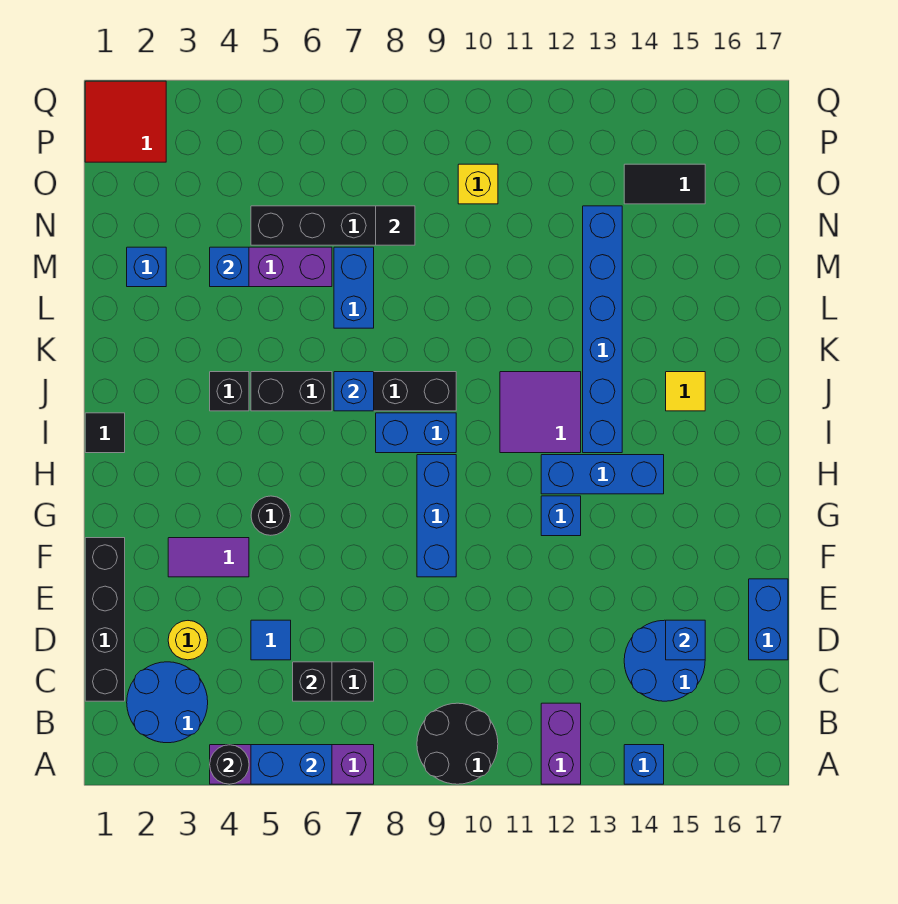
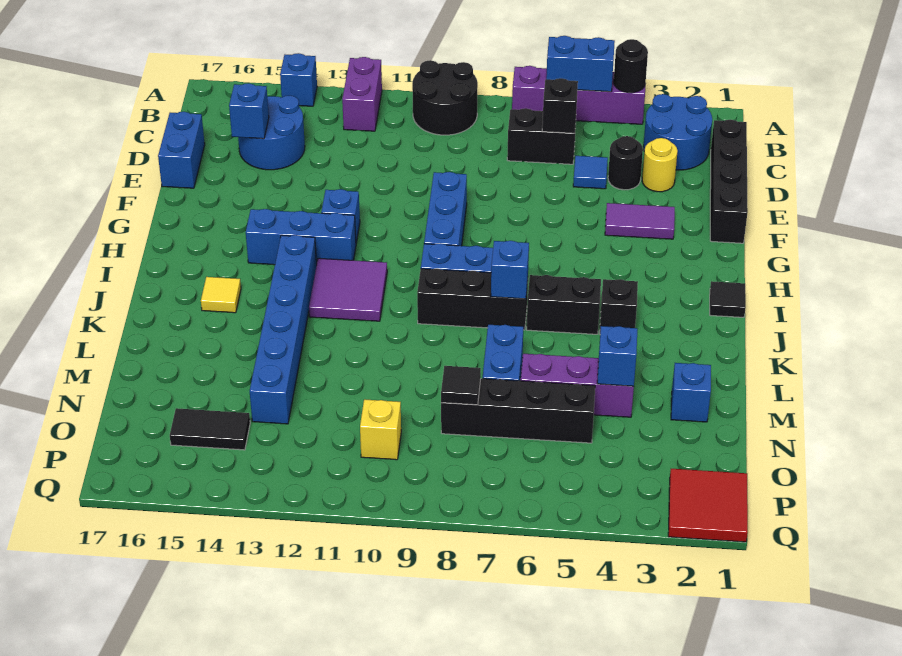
black 1x1 round brick [251,496,291,535] -> black 1x1 round brick moved to [608,136,643,190]

